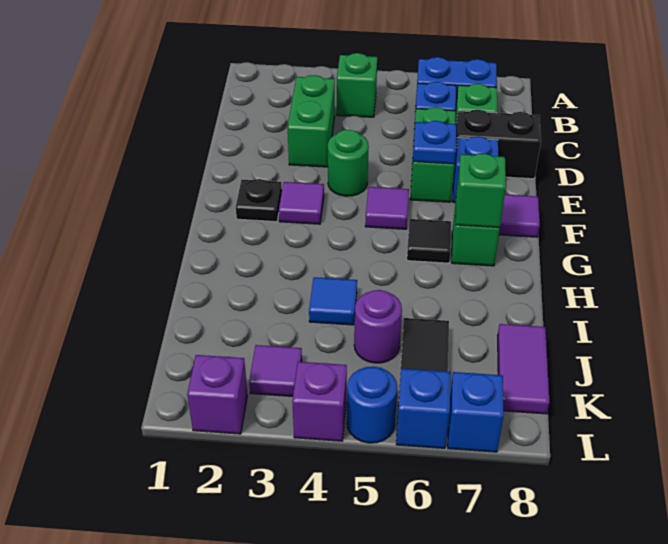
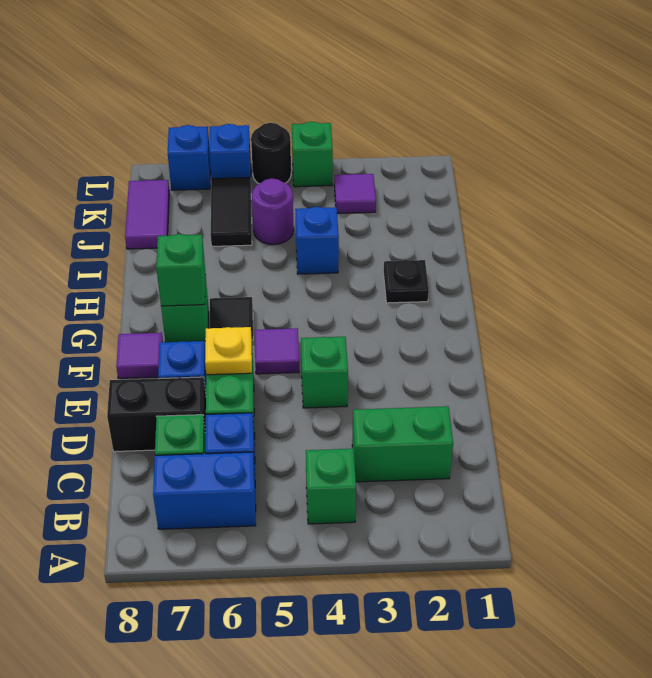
green 1x2 brick [288,75,335,167] -> green 1x2 brick turned to [352,406,453,482]
green 1x1 round brick [328,130,369,196] -> green 1x1 brick [301,337,348,408]
blue 1x1 plate [413,121,456,164] -> yellow 1x1 plate [205,327,252,375]
black 1x1 plate [236,179,282,222] -> black 1x1 plate moved to [384,260,429,303]
purple 1x1 tile [279,182,324,224] -> none
blue 1x1 tile [309,277,357,325] -> blue 1x1 brick [295,207,339,274]
purple 1x1 brick [187,355,247,434] -> none
purple 1x1 brick [292,362,347,441] -> green 1x1 brick [292,122,333,187]
blue 1x1 round brick [347,367,397,443] -> black 1x1 round brick [251,123,291,184]

